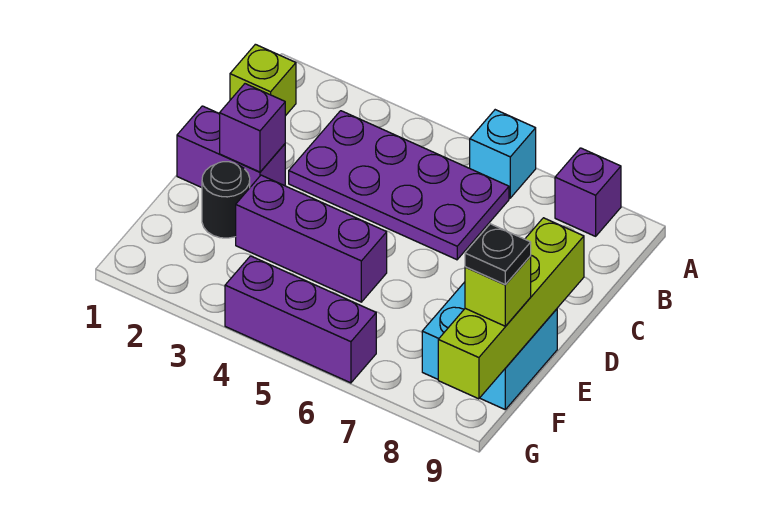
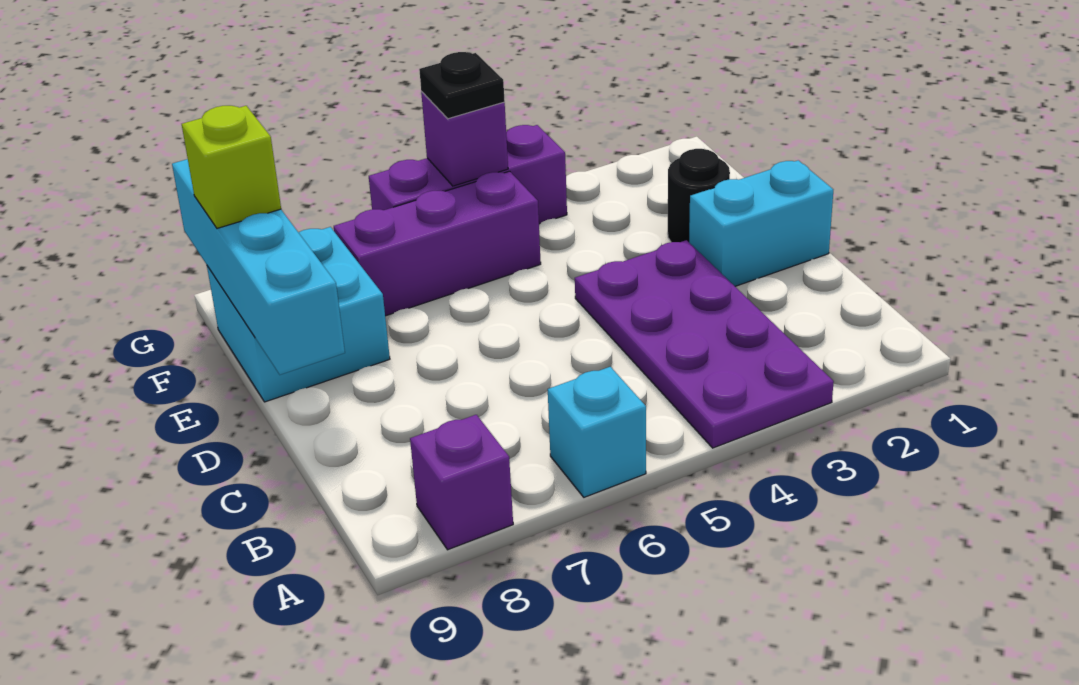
lime 1x1 brick [230,44,296,116] -> none
purple 2x4 plate [289,111,509,260] -> purple 2x4 plate turned to [575,240,834,448]
purple 1x2 brick [177,106,285,188] -> cyan 1x2 brick [689,160,833,286]
purple 1x1 brick [220,84,285,172] -> purple 1x1 brick moved to [421,92,508,186]
lime 1x4 brick [438,218,584,399] -> cyan 1x4 brick [172,159,345,375]
purple 1x3 brick [236,175,387,302] -> purple 1x3 brick moved to [334,171,541,316]
black 1x1 plate [465,224,531,285] -> black 1x1 plate moved to [419,52,505,119]

